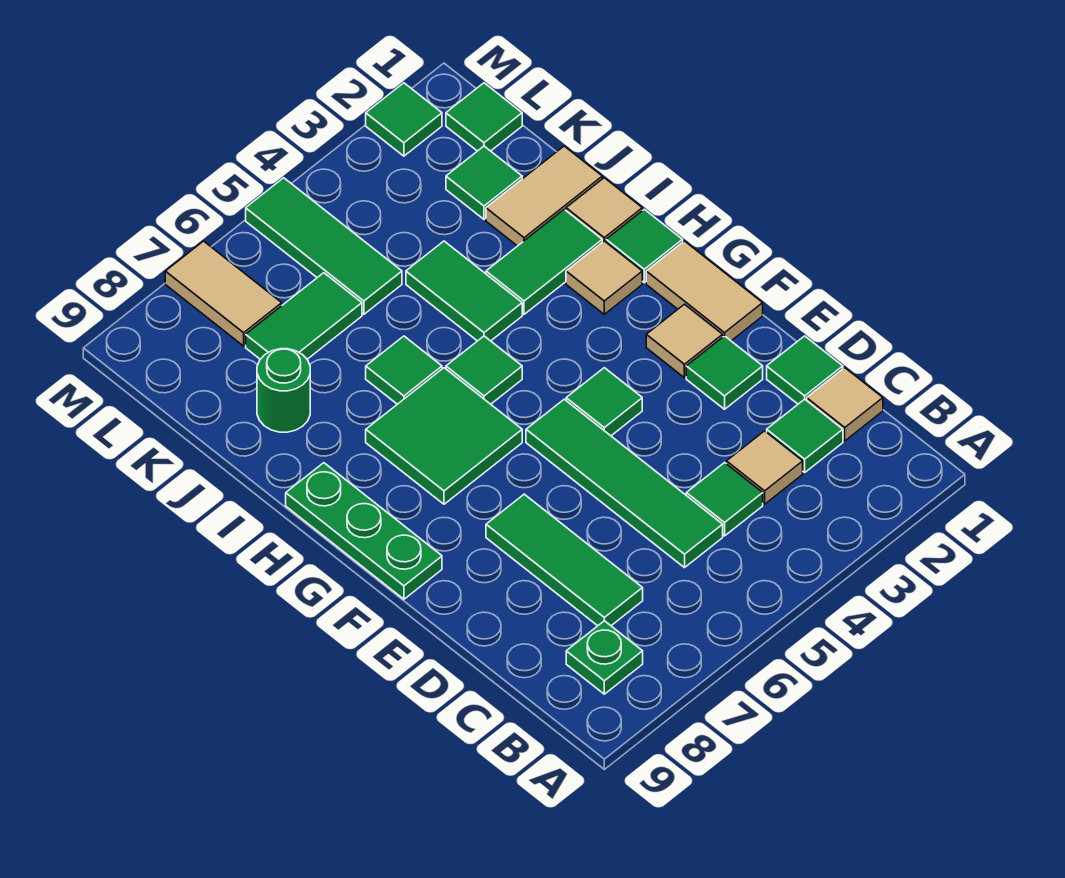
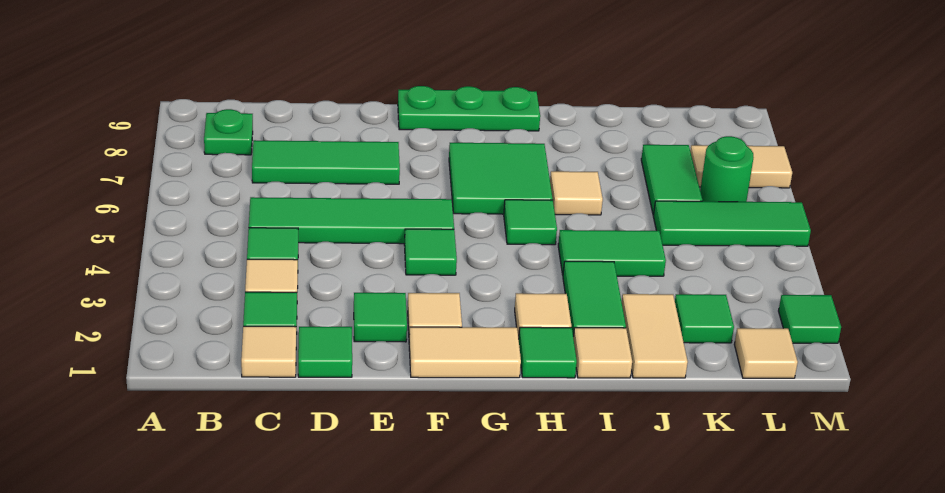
green 1x1 tile [366,336,442,404] -> tan 1x1 tile [550,171,603,215]
green 1x1 round brick [257,349,310,432] -> green 1x1 round brick moved to [700,136,754,202]
green 1x1 tile [446,83,522,151] -> tan 1x1 tile [734,328,798,378]

